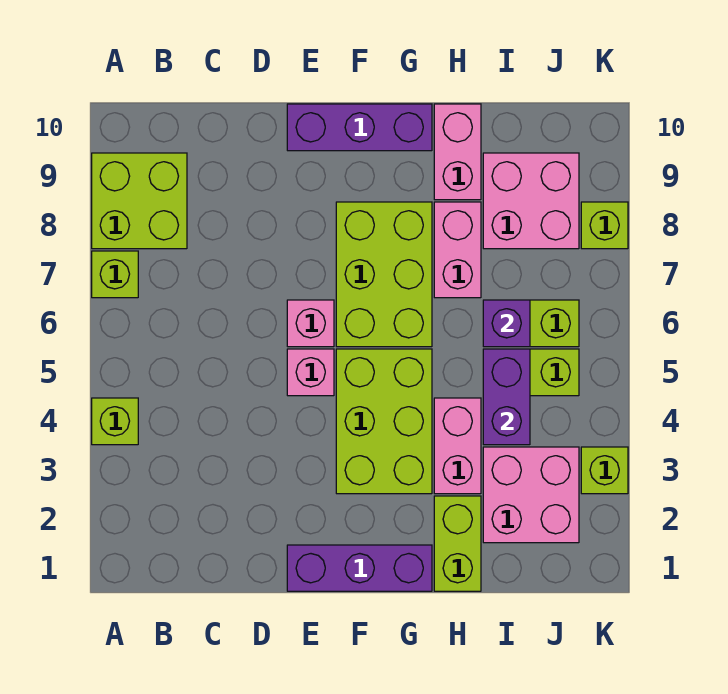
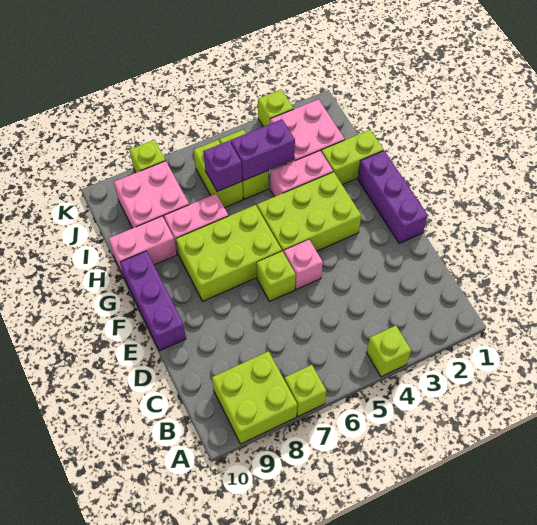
pink 1x1 brick [287,300,334,347] -> lime 1x1 brick [257,251,296,301]

